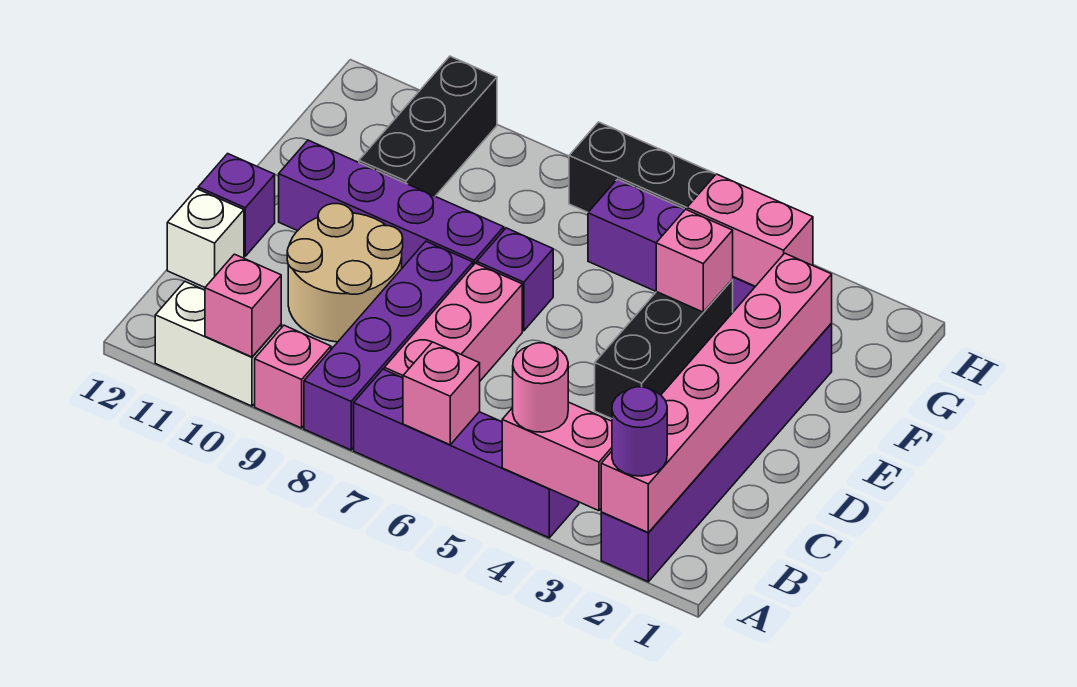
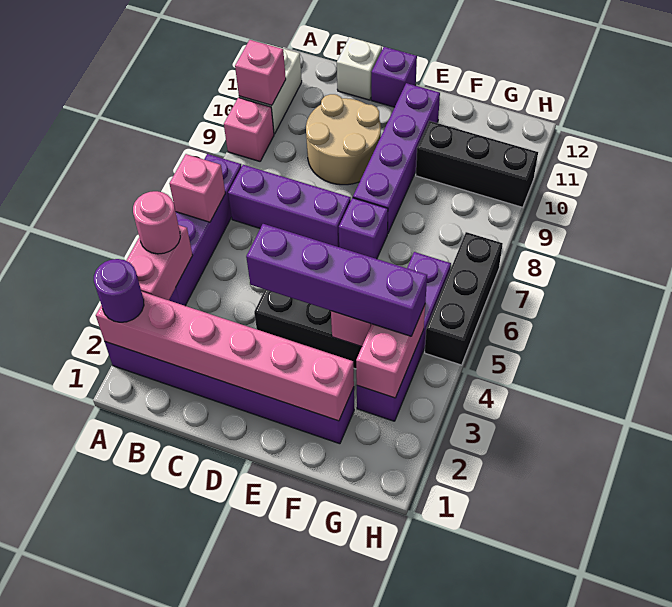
purple 1x4 brick [304,242,473,450] -> purple 1x4 brick moved to [246,224,427,336]
pink 1x3 brick [384,263,522,381] -> purple 1x3 brick [228,165,351,247]

